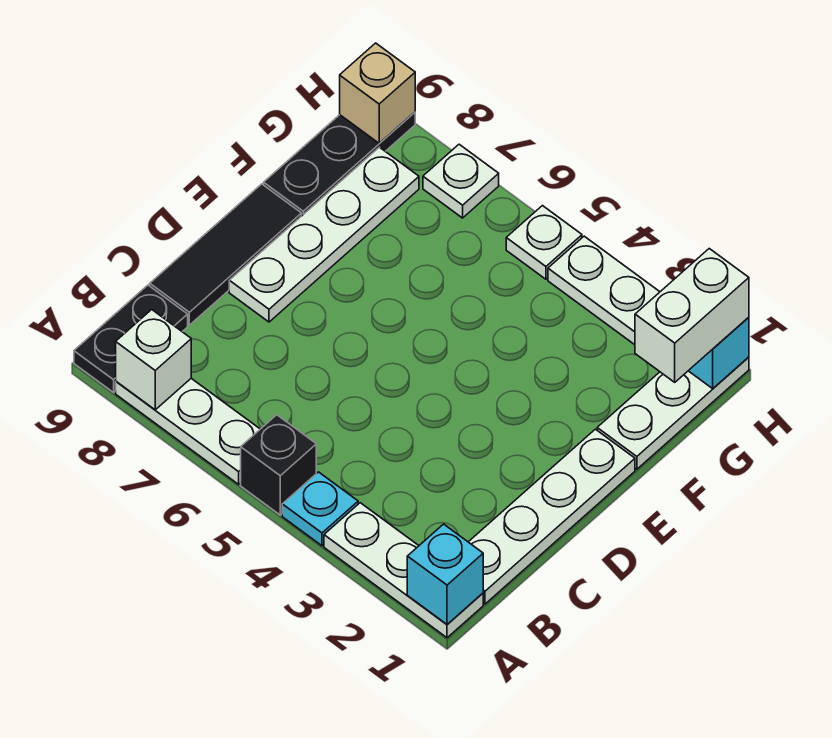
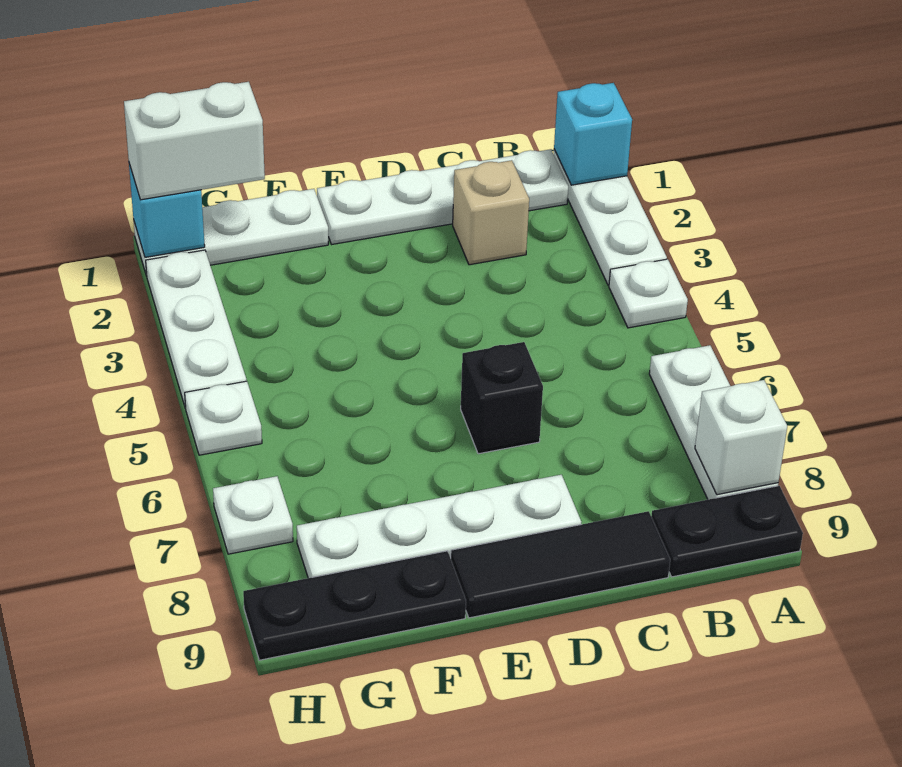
cyan 1x1 plate [282,472,358,546] -> white 1x1 plate [609,259,688,328]
black 1x1 brick [241,415,316,515] -> black 1x1 brick moved to [461,342,543,454]
tan 1x1 brick [340,43,415,143] -> tan 1x1 brick moved to [453,160,529,265]

